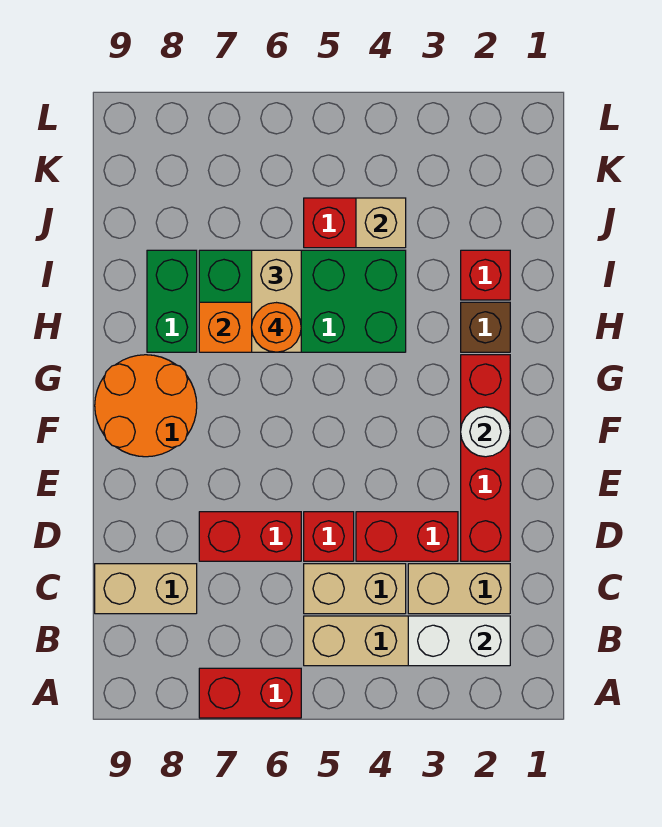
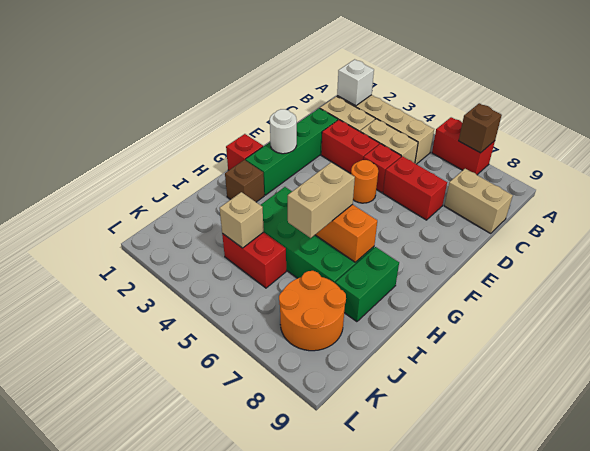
none -> brown 1x1 brick [459,103,502,153]
white 1x2 brick [408,616,510,666] -> white 1x1 brick [337,59,374,106]
red 1x4 brick [461,355,510,561] -> green 1x4 brick [245,108,338,195]
orange 2x2 round brick [95,355,197,457] -> orange 2x2 round brick moved to [279,271,346,351]
orange 1x1 round brick [252,303,301,352] -> orange 1x1 round brick moved to [351,160,378,203]
red 1x1 brick [461,250,510,300] -> red 1x1 brick moved to [226,134,263,170]

